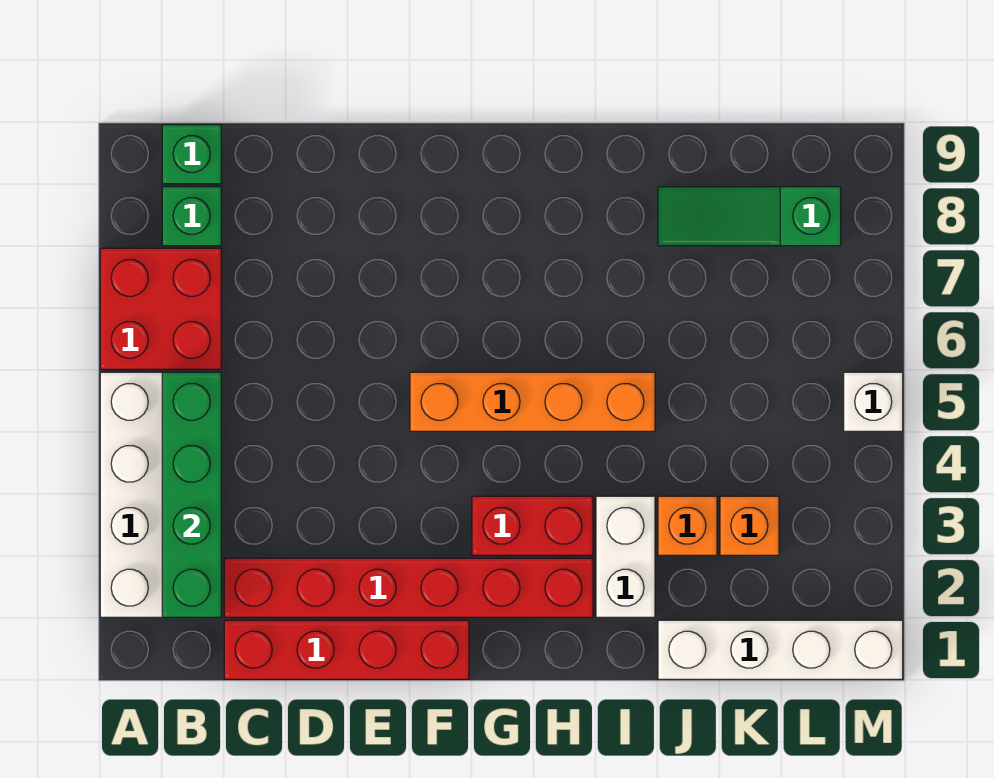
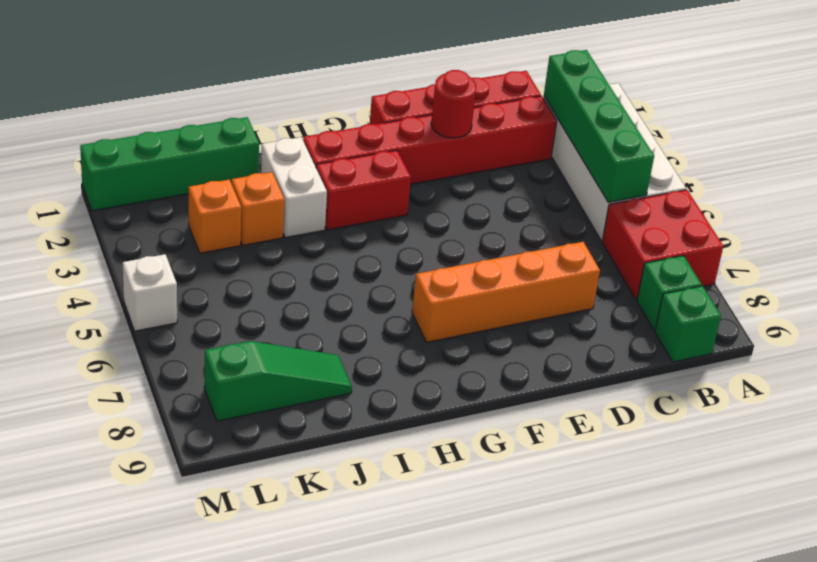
none -> red 1x1 round brick [431,70,476,138]
orange 1x4 brick [410,372,655,431] -> orange 1x4 brick moved to [412,242,600,342]
white 1x4 brick [658,620,903,679] -> green 1x4 brick [80,117,259,211]

